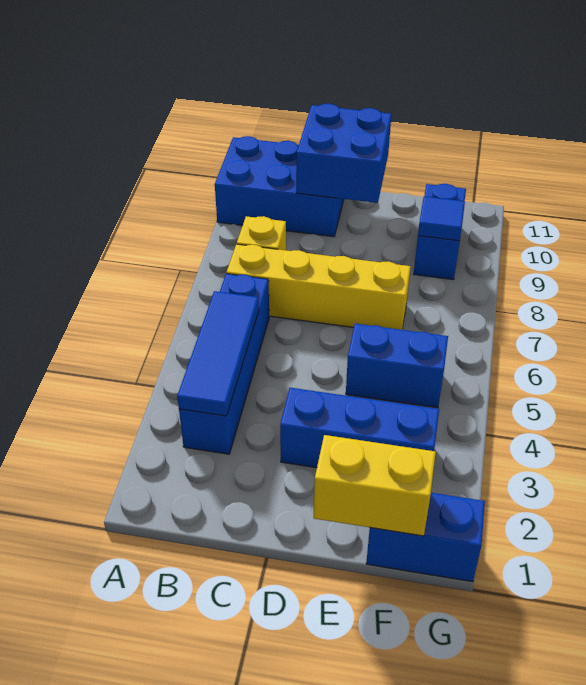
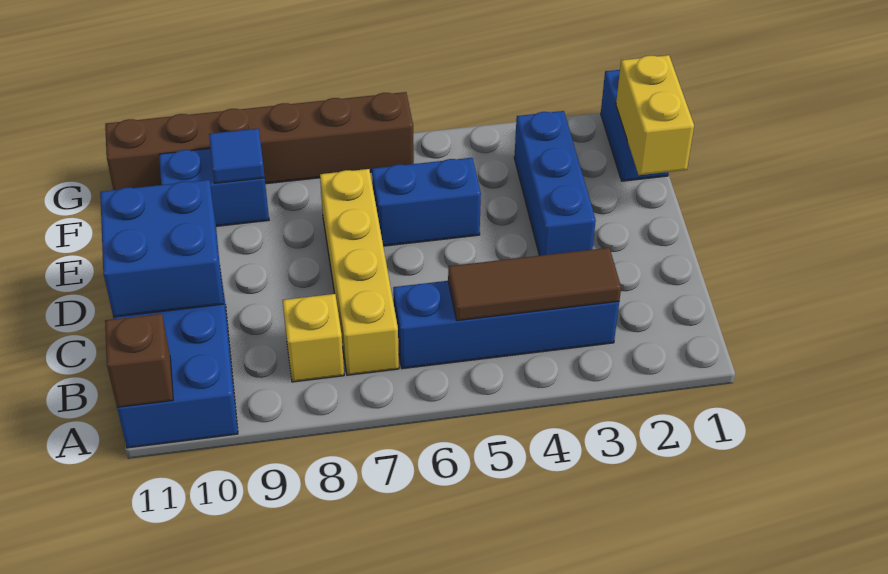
none -> brown 1x1 brick [105,314,173,407]
blue 1x3 tile [177,291,259,416] -> brown 1x3 tile [448,248,621,321]
blue 1x2 brick [346,324,448,408] -> blue 1x2 brick turned to [372,158,481,246]
none -> brown 1x6 brick [105,92,414,190]

